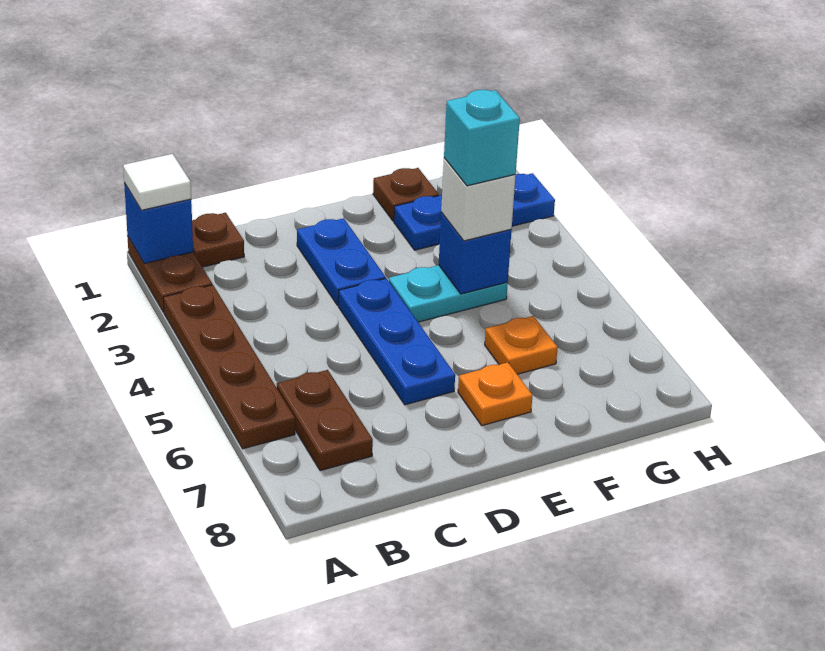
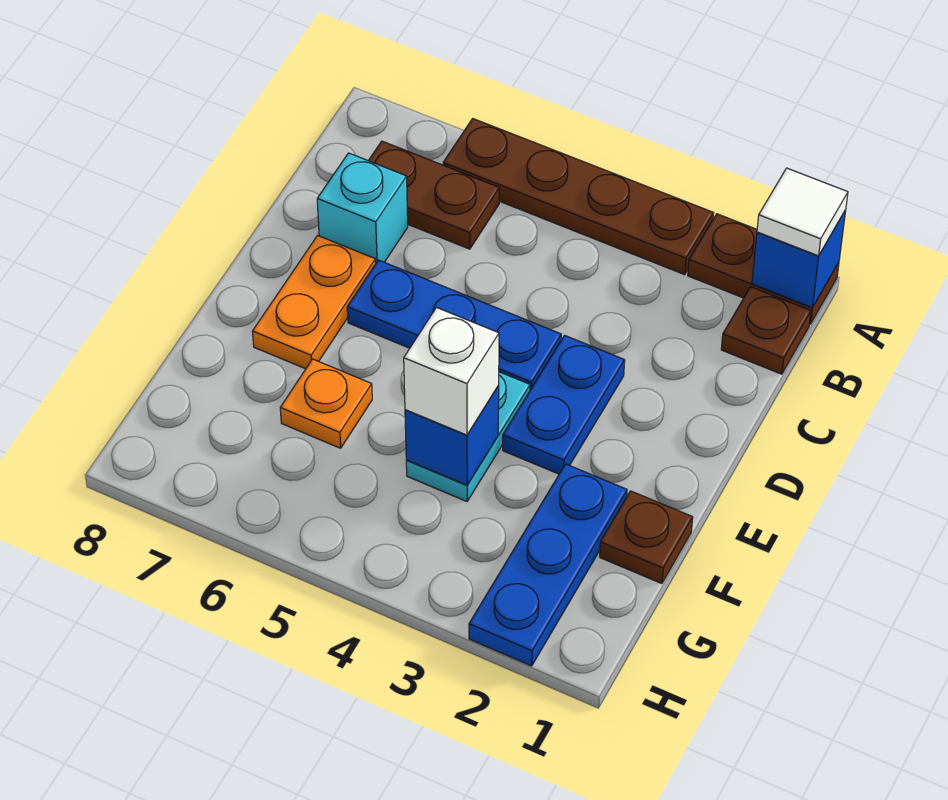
blue 1x2 plate [297,218,386,305] -> blue 1x2 plate turned to [503,335,625,474]
orange 1x1 plate [458,362,533,426] -> orange 1x2 plate [252,236,376,369]
cyan 1x1 brick [444,90,520,186] -> cyan 1x1 brick moved to [317,153,408,263]

